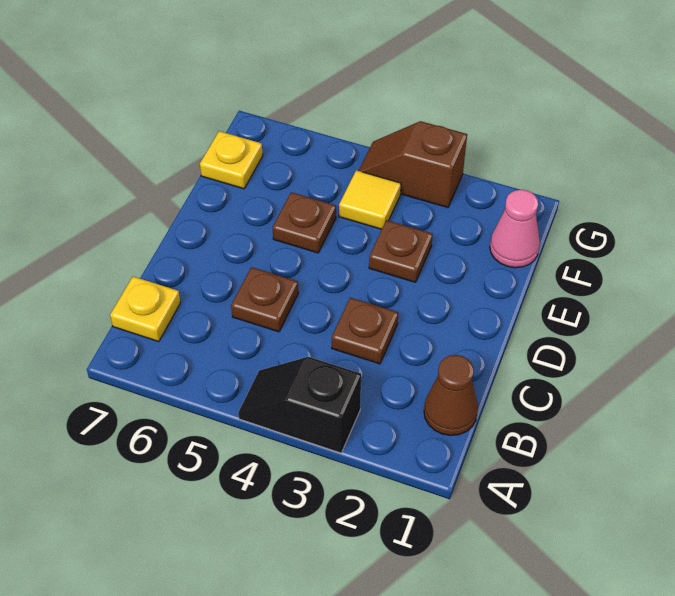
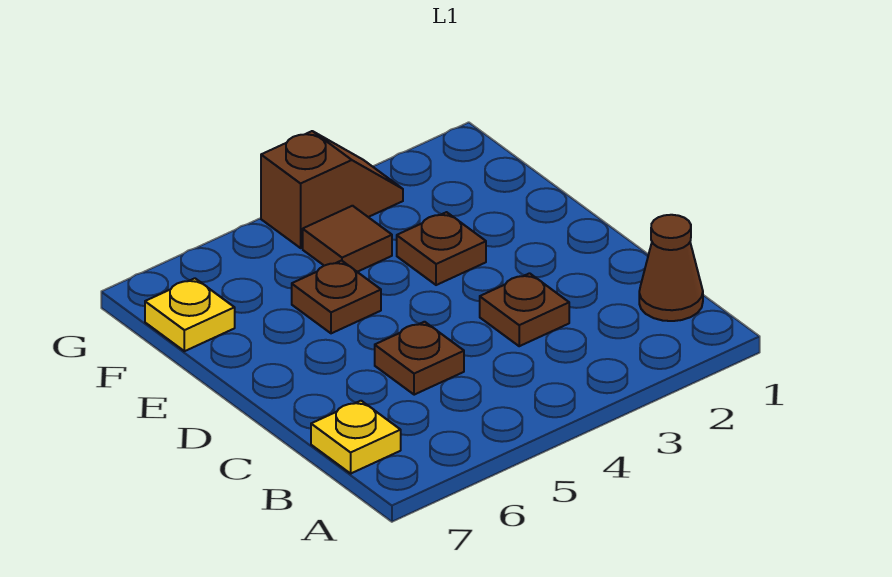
black 1x2 slope [238,357,361,453] -> none
pink 1x1 cone [490,190,540,268] -> none
yellow 1x1 tile [339,170,401,229] -> brown 1x1 tile [303,206,392,272]
brown 1x2 slope [359,121,467,208] -> brown 1x2 slope turned to [261,131,403,248]

